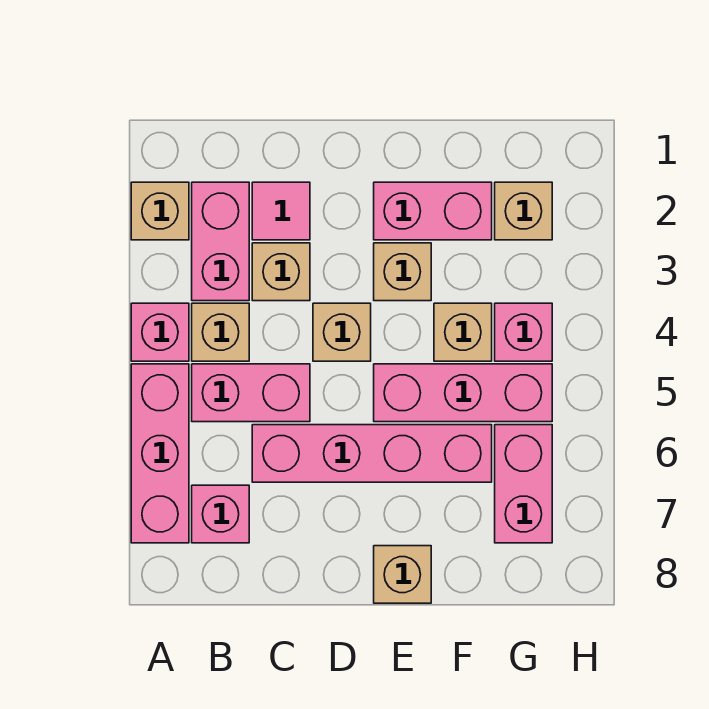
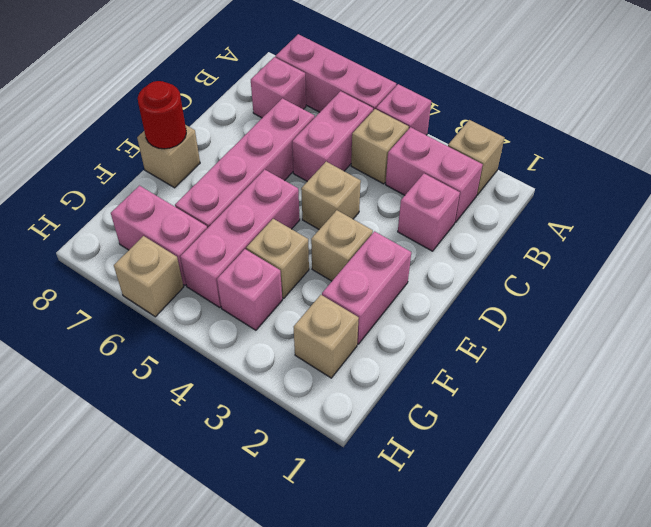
pink 1x1 tile [252,182,310,240] -> pink 1x1 brick [398,174,460,251]
tan 1x1 brick [252,243,310,301] -> tan 1x1 brick moved to [114,236,184,317]
none -> red 1x1 round brick [138,81,186,149]

